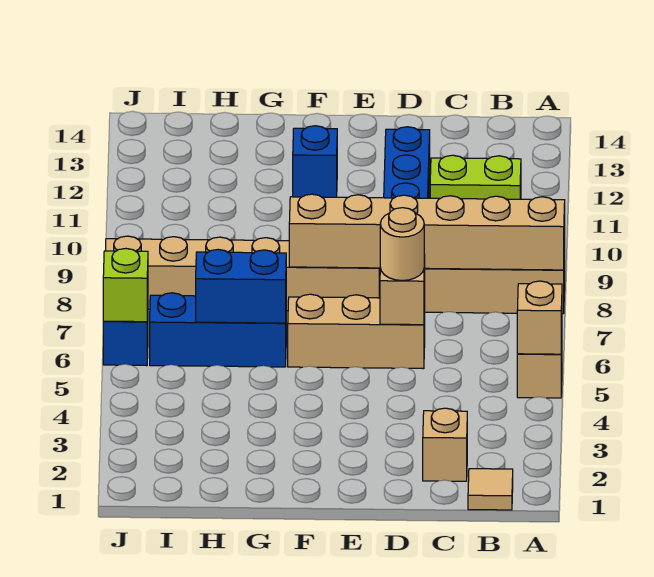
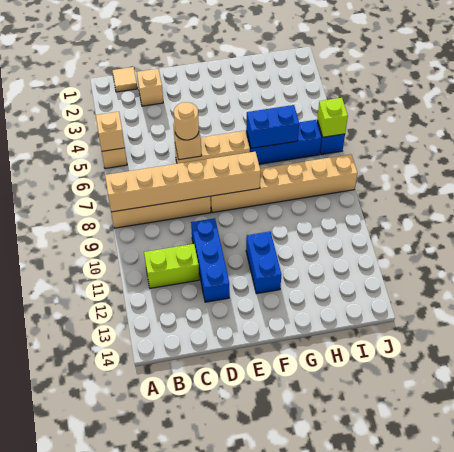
blue 1x1 brick [293,126,337,197] -> blue 1x2 brick [246,232,282,294]

